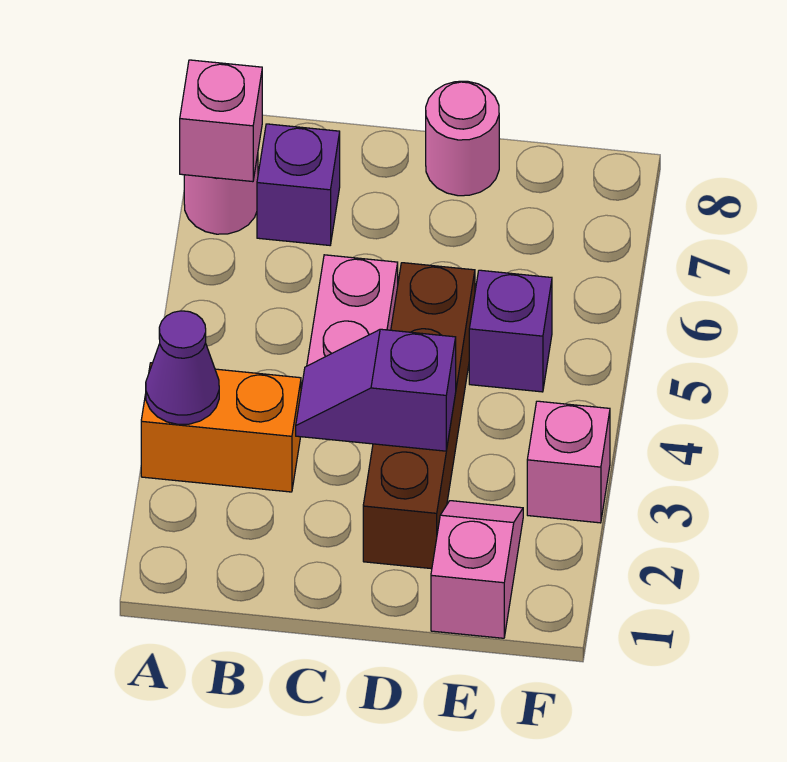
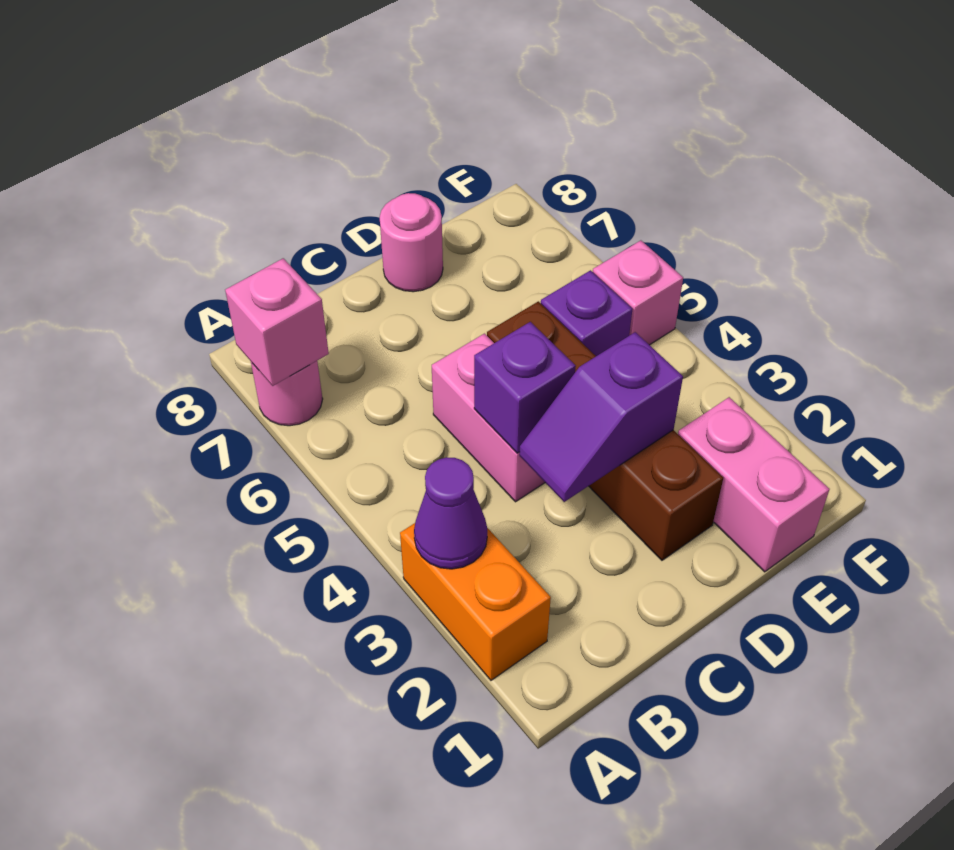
orange 1x2 brick [141,363,301,492] -> orange 1x2 brick turned to [400,523,551,680]
purple 1x1 brick [257,124,340,245] -> purple 1x1 brick moved to [474,322,576,453]
pink 1x2 slope [431,501,523,638] -> pink 1x2 brick [678,397,829,572]
pink 1x1 brick [527,401,610,523] -> pink 1x1 brick moved to [593,240,683,345]

